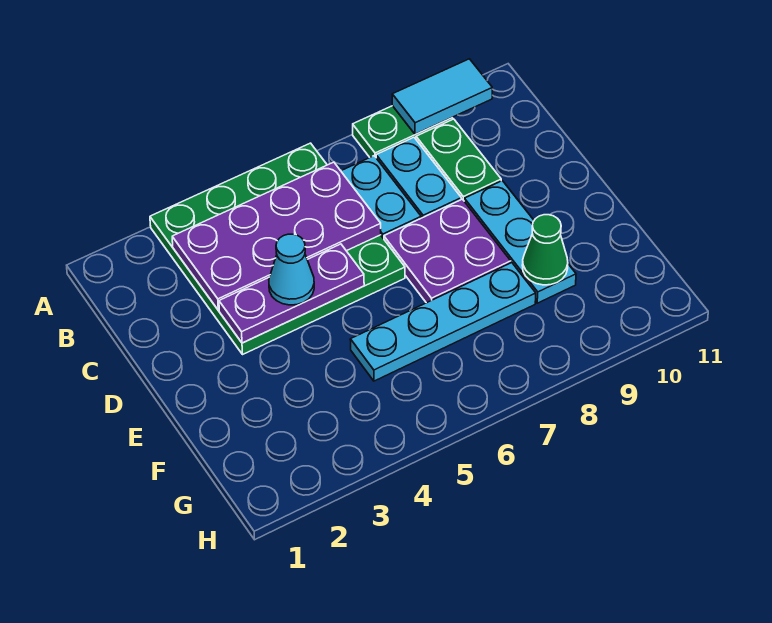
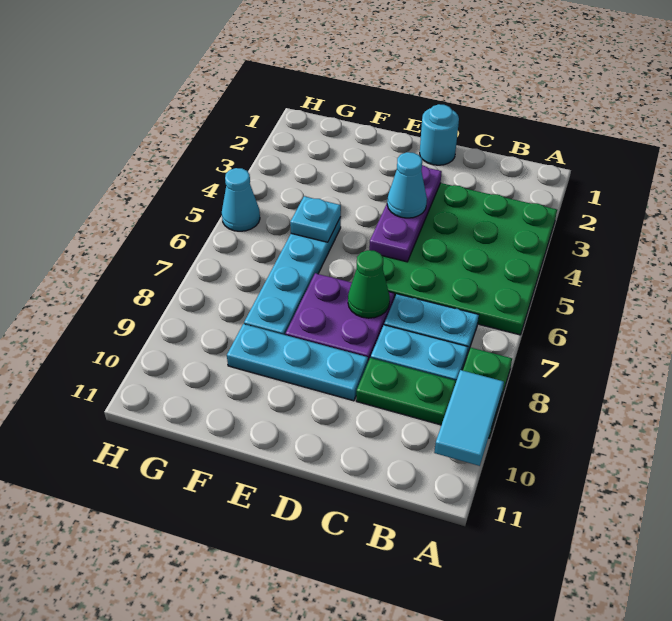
purple 2x4 plate [172,162,381,310] -> none
none -> cyan 1x1 round brick [420,104,459,165]
none -> cyan 1x1 plate [290,196,341,242]
green 1x1 cone [522,215,568,285] -> green 1x1 cone moved to [348,250,390,318]
none -> cyan 1x1 cone [222,168,260,231]

